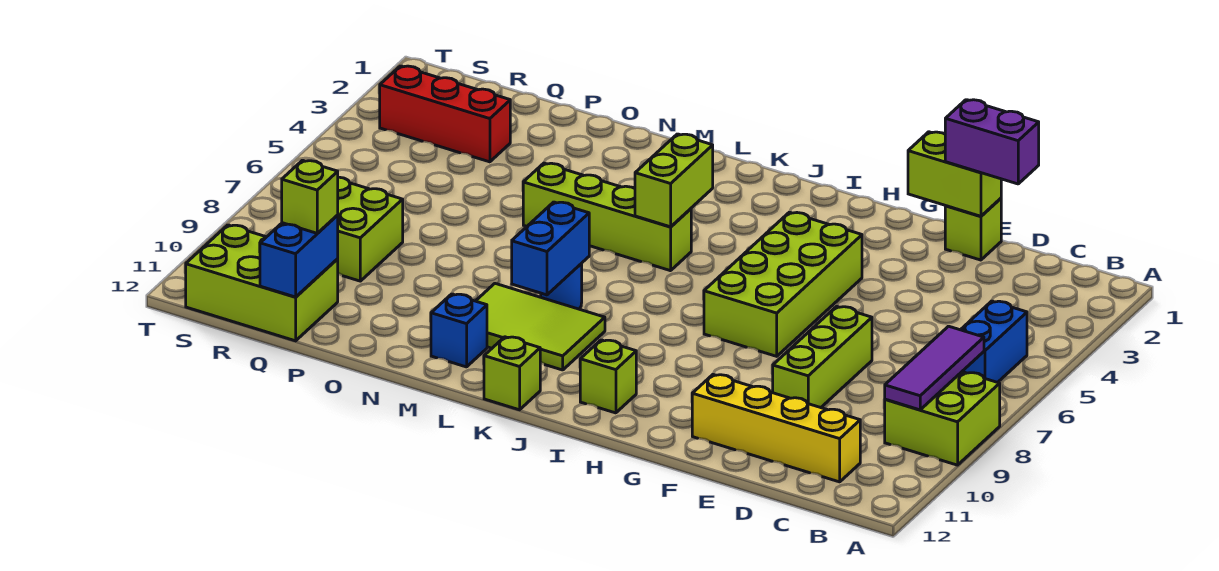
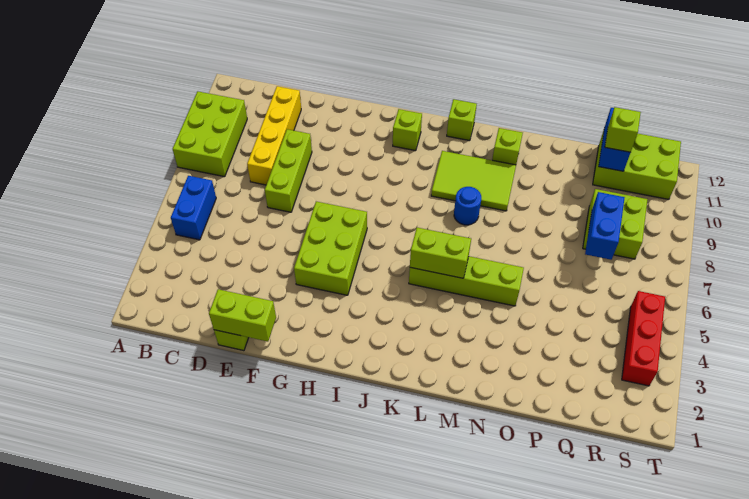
lime 2x2 brick [885,372,1000,465] -> lime 2x3 brick [173,91,247,177]
purple 1x3 tile [885,326,984,410] -> none
yellow 1x4 brick [692,375,860,482] -> yellow 1x4 brick turned to [247,86,301,185]
purple 1x2 brick [945,100,1039,184] -> none
lime 2x4 brick [704,212,862,356] -> lime 2x3 brick [294,202,367,295]
lime 1x2 brick [635,134,713,227] -> lime 1x2 brick turned to [410,228,471,278]
blue 1x2 brick [512,202,589,295] -> blue 1x2 brick moved to [585,192,625,260]
blue 1x1 brick [431,294,487,367] -> lime 1x1 brick [492,128,523,165]
red 1x3 brick [380,66,510,162] -> red 1x3 brick turned to [622,291,665,386]

